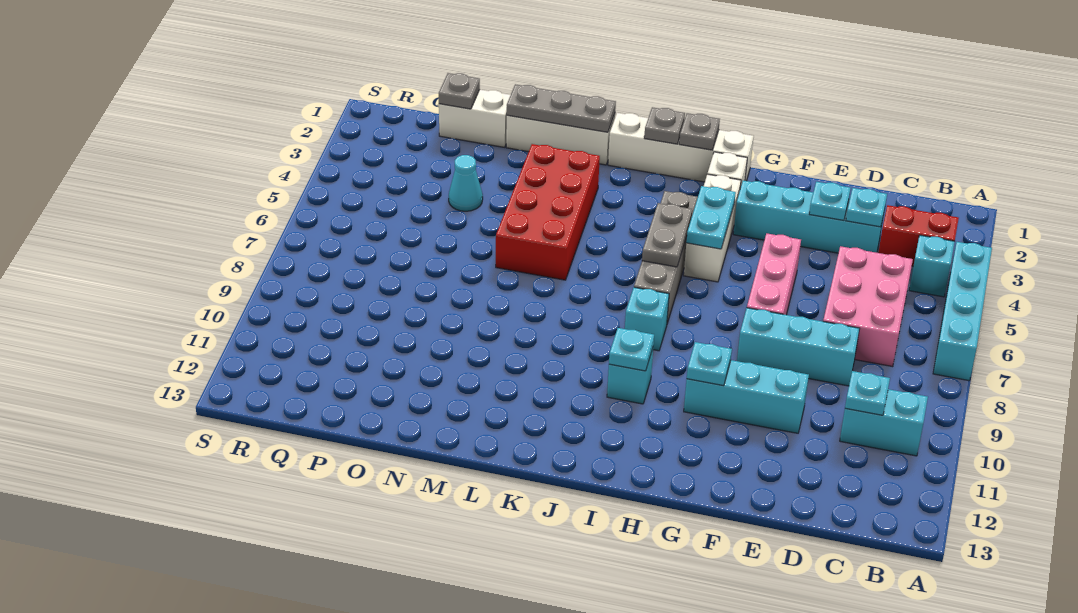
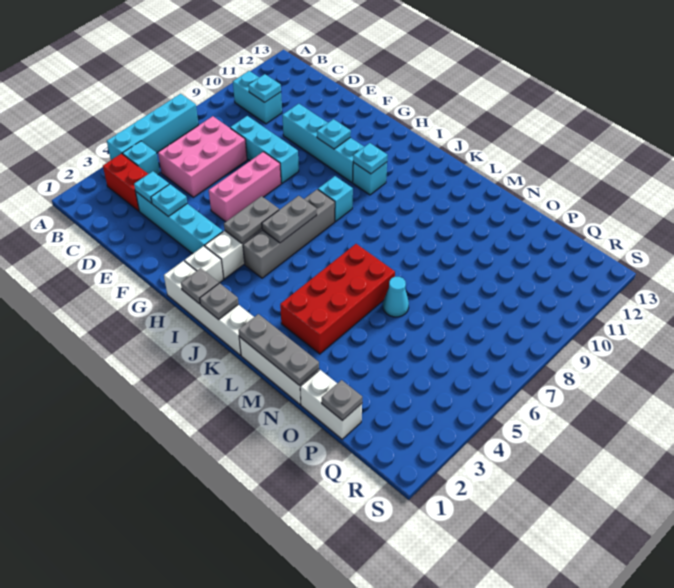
cyan 1x3 brick [684,360,809,433] -> cyan 1x4 brick [282,104,364,182]
cyan 1x2 plate [686,186,736,249] -> grey 1x2 plate [224,196,279,243]
cyan 1x1 cone [449,155,483,211] -> cyan 1x1 cone moved to [383,277,409,317]

